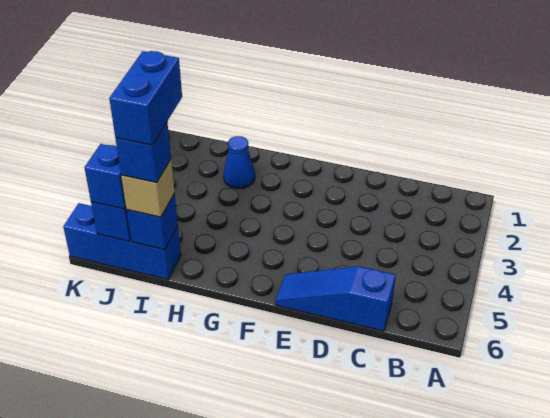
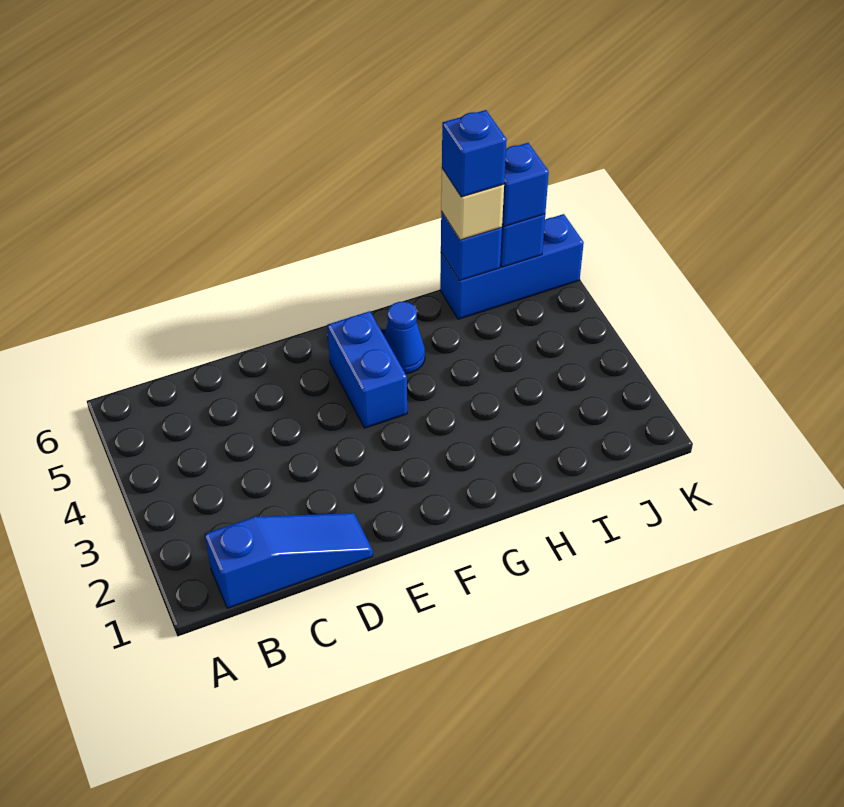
blue 1x3 slope [275,266,396,331] -> blue 1x3 slope moved to [205,513,373,608]
blue 1x1 cone [224,136,255,189] -> blue 1x1 cone moved to [384,302,425,374]
blue 1x2 brick [109,51,182,145] -> blue 1x2 brick moved to [327,311,407,428]

